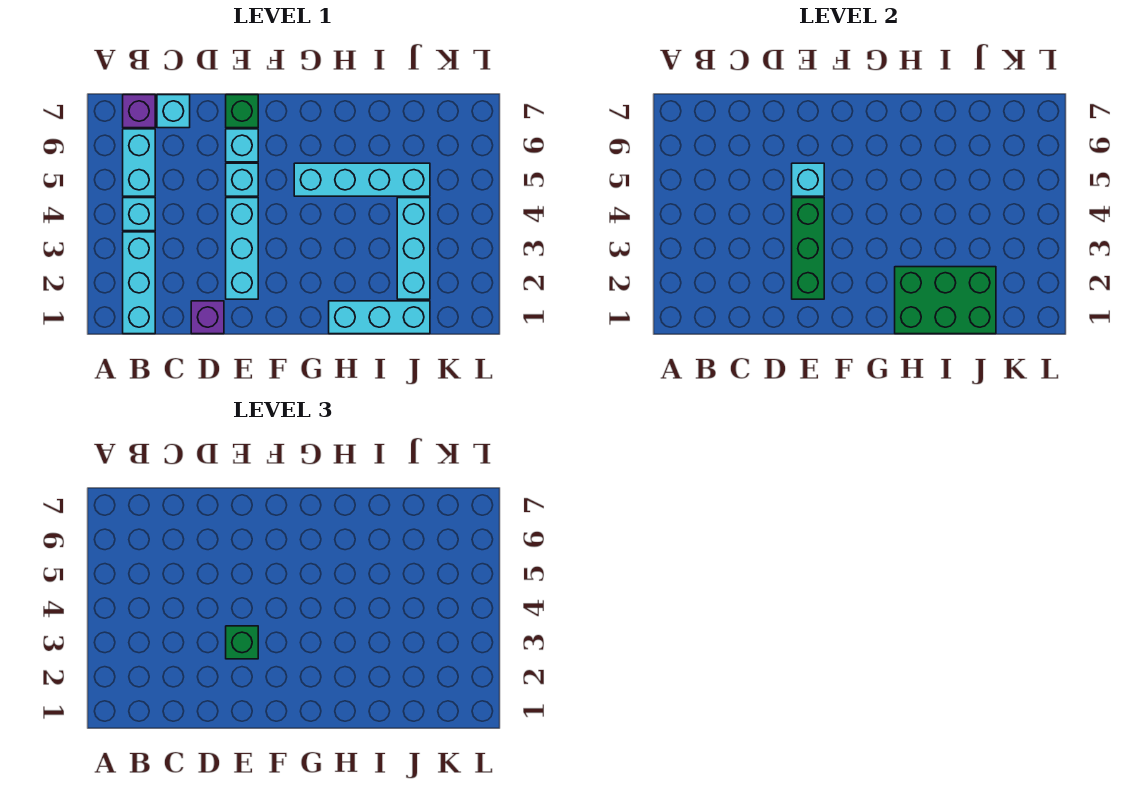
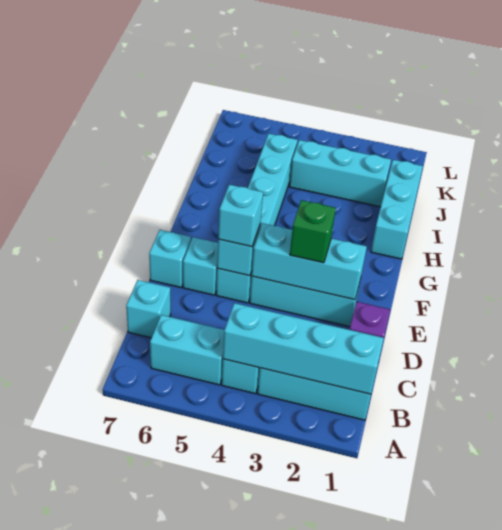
none -> cyan 1x4 brick [223,303,384,394]
purple 1x1 brick [123,95,155,128] -> none
green 1x3 brick [792,198,824,299] -> cyan 1x3 brick [252,223,367,300]
none -> cyan 1x1 brick [218,184,263,247]
green 1x1 brick [226,95,258,128] -> cyan 1x1 brick [149,230,191,287]
green 2x3 brick [895,267,996,334] -> none

